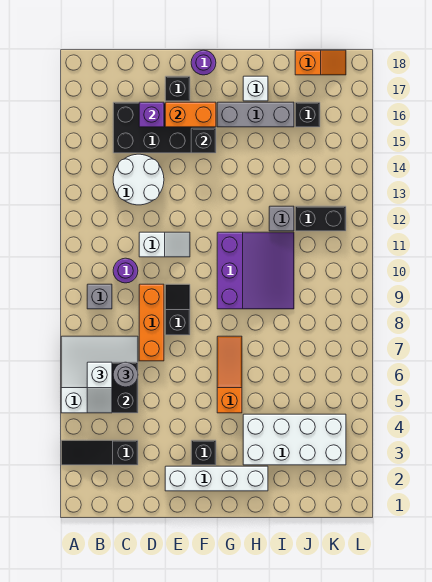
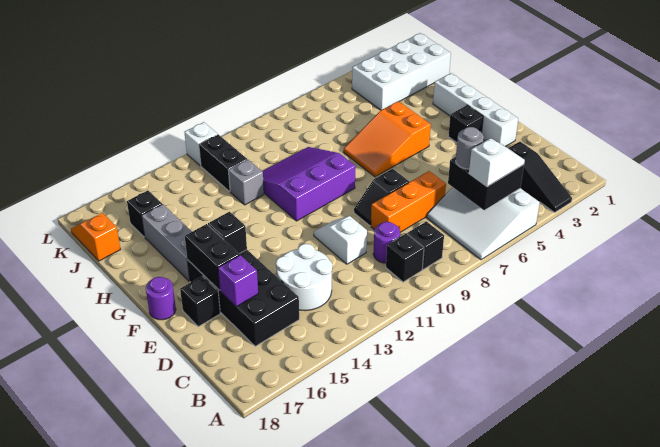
grey 1x1 brick [87,284,112,309] -> black 1x1 brick [407,221,444,269]
none -> black 1x1 brick [386,234,424,282]
orange 1x2 brick [165,102,216,127] -> black 1x2 brick [185,224,239,290]
orange 1x3 slope [217,336,242,413] -> orange 2x3 slope [344,101,431,177]
white 2x4 brick [243,414,346,465] -> white 2x4 brick turned to [352,33,451,110]
white 1x1 brick [243,76,268,101] -> white 1x1 brick moved to [184,122,218,166]

